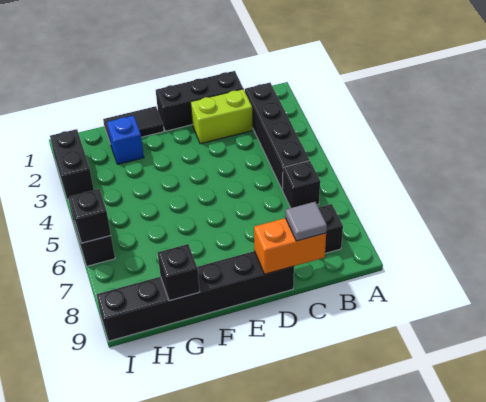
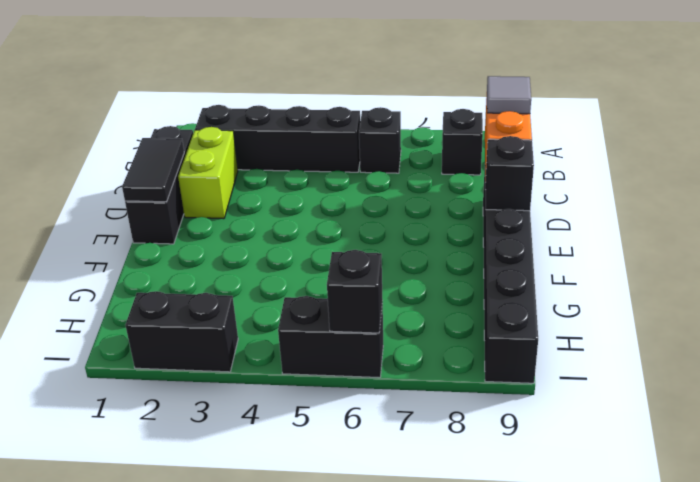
black 1x2 tile [103,106,164,142] -> black 1x2 tile moved to [122,138,184,202]
blue 1x1 brick [107,116,144,164] -> none
black 1x1 brick [157,244,200,301] -> black 1x1 brick moved to [485,136,534,211]

